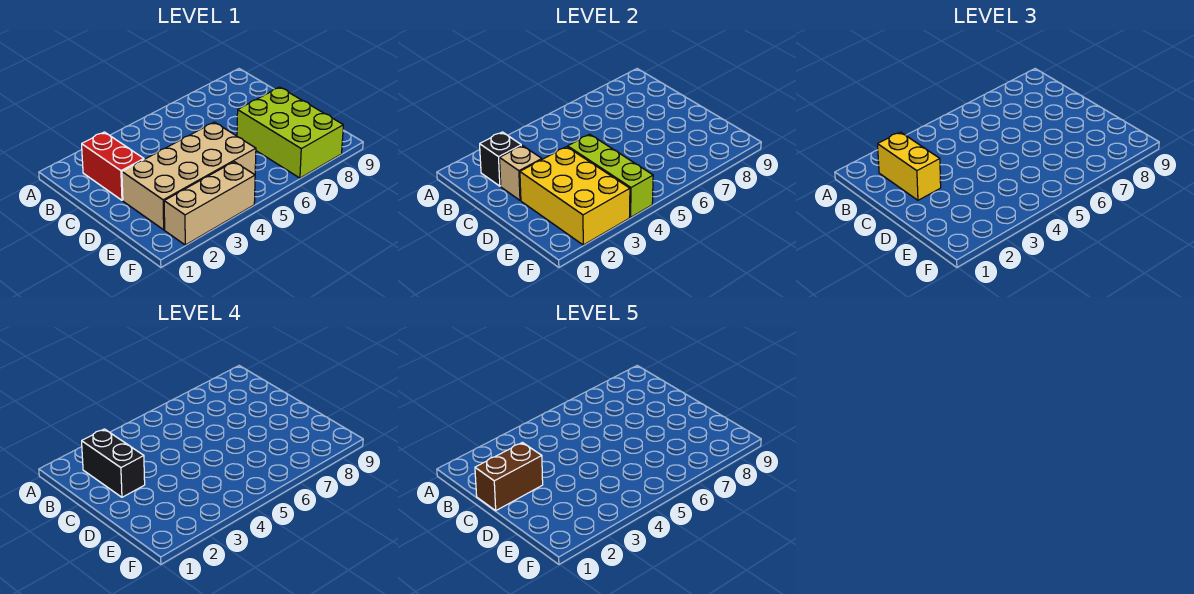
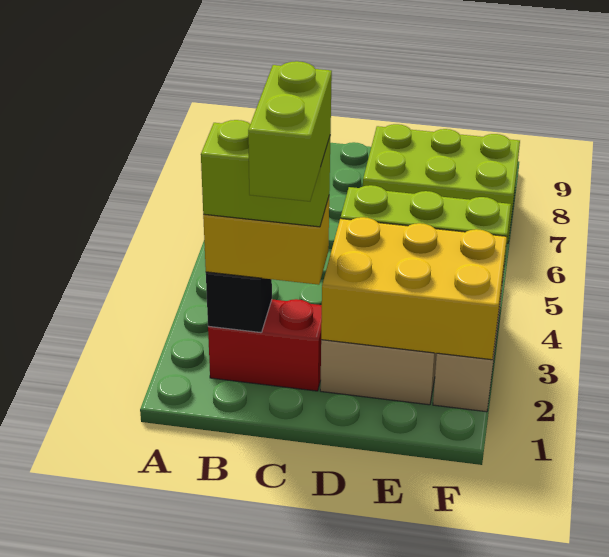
black 1x2 brick [82,429,145,497] -> lime 1x2 brick [201,120,331,227]
brown 1x2 brick [475,442,543,510] -> lime 1x2 brick [248,61,332,201]
tan 1x1 brick [500,145,542,200] -> none

